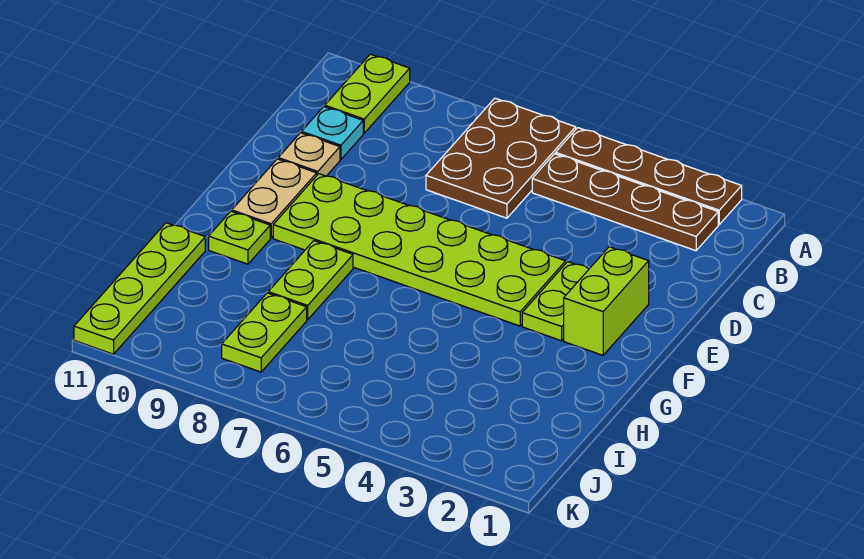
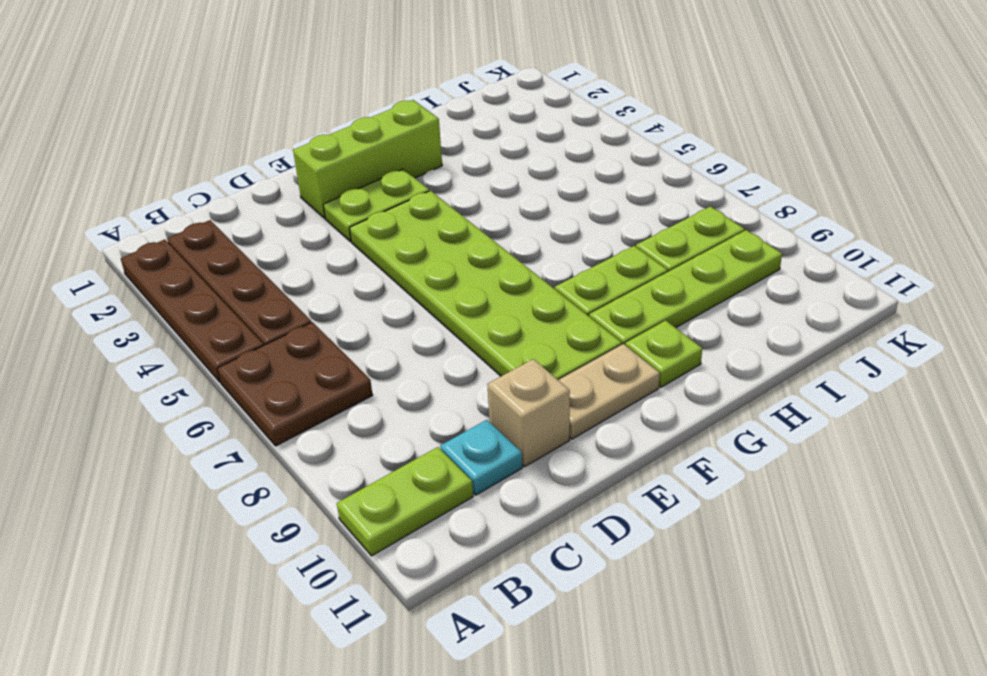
brown 2x3 plate [426,98,576,218] -> brown 2x2 plate [217,322,372,446]
tan 1x1 plate [278,133,340,176] -> tan 1x1 brick [487,359,570,467]
lime 1x2 brick [564,247,649,355] -> lime 1x3 brick [293,100,442,218]
lime 1x4 plate [74,223,205,354] -> lime 1x4 plate moved to [589,230,782,345]

